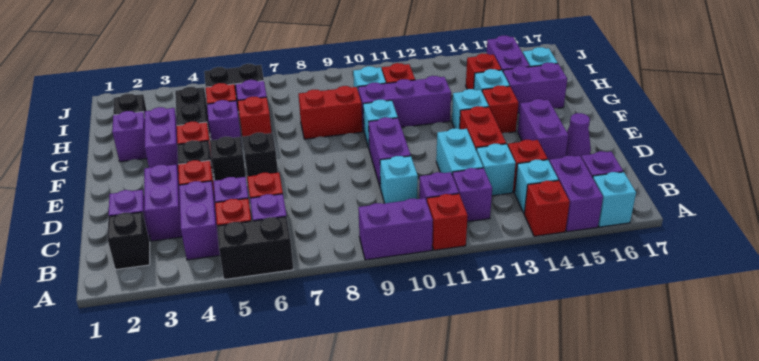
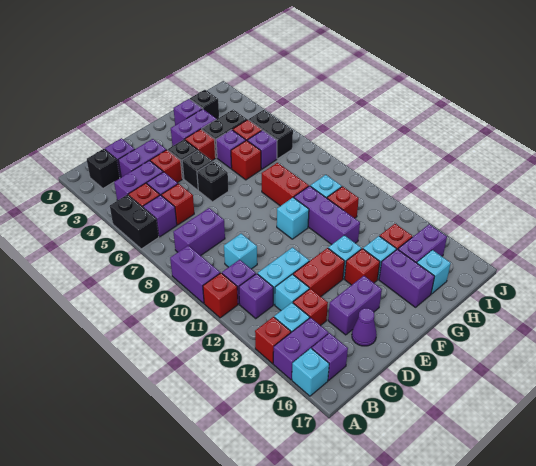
purple 1x2 brick [369,117,411,189] -> purple 1x2 brick moved to [173,208,225,256]

